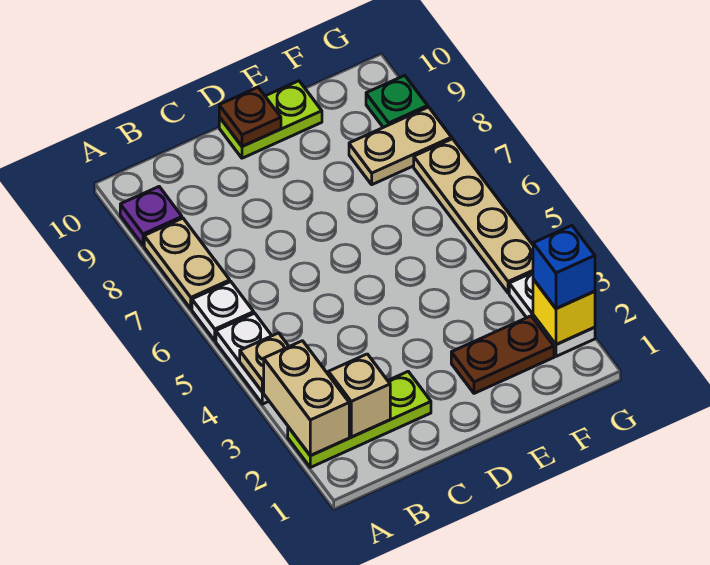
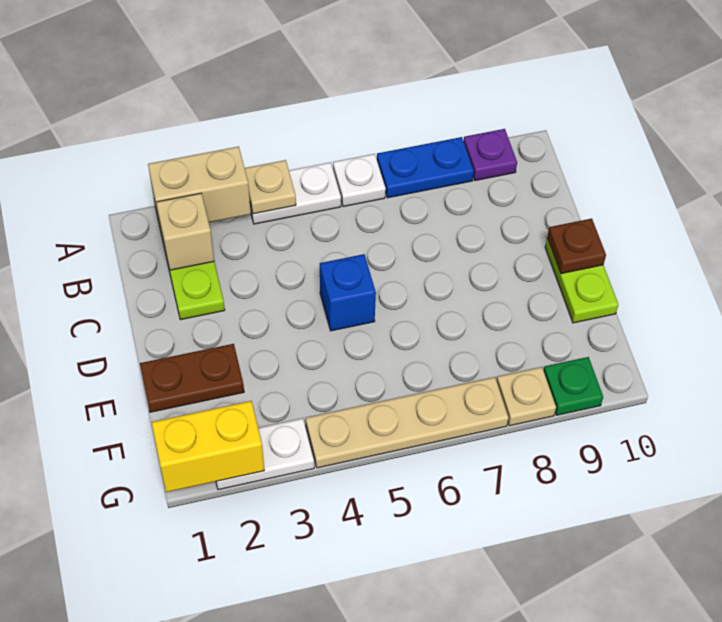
tan 1x2 plate [144,218,230,309] -> blue 1x2 plate [377,137,474,198]
brown 1x2 plate [451,316,554,393] -> brown 1x2 plate turned to [140,344,244,412]
tan 1x2 plate [349,107,452,185] -> tan 1x1 plate [497,367,556,426]
yellow 1x1 brick [533,279,595,345] -> yellow 1x2 brick [151,401,264,492]
blue 1x1 brick [533,226,595,309] -> blue 1x1 brick moved to [320,254,376,331]

